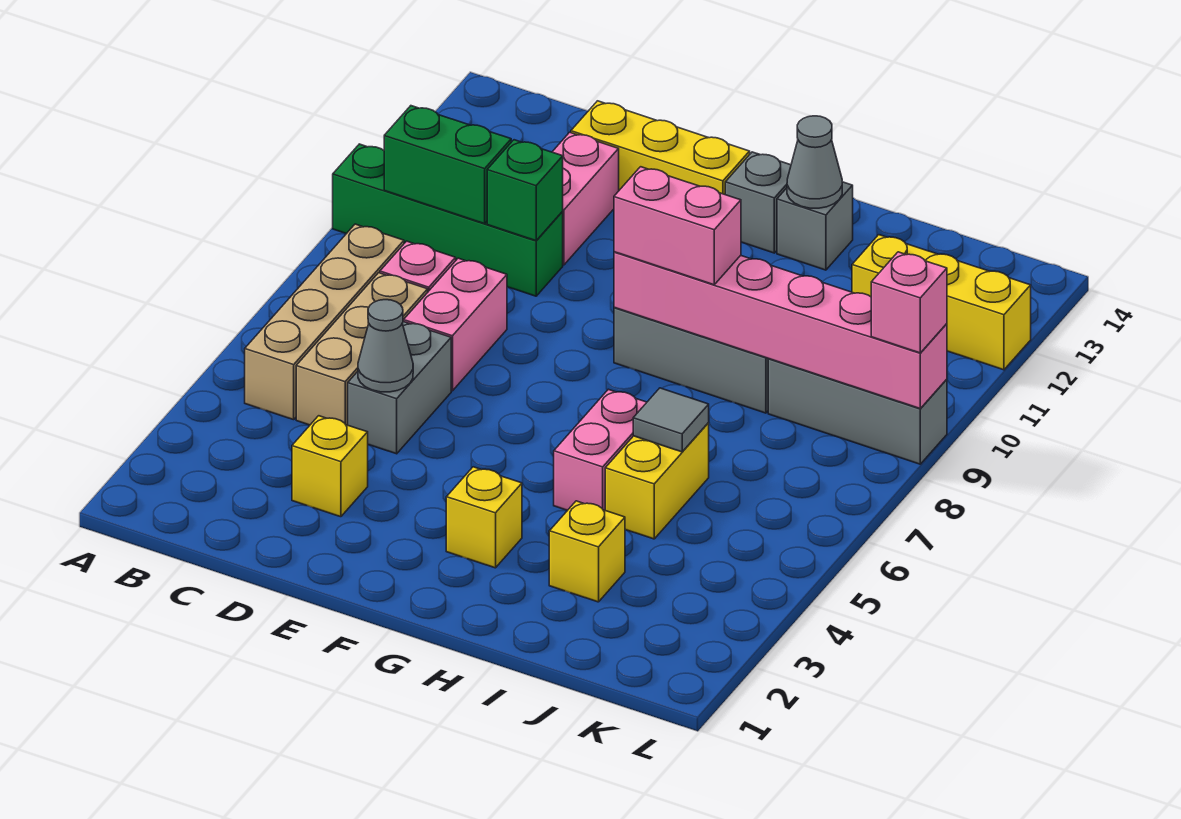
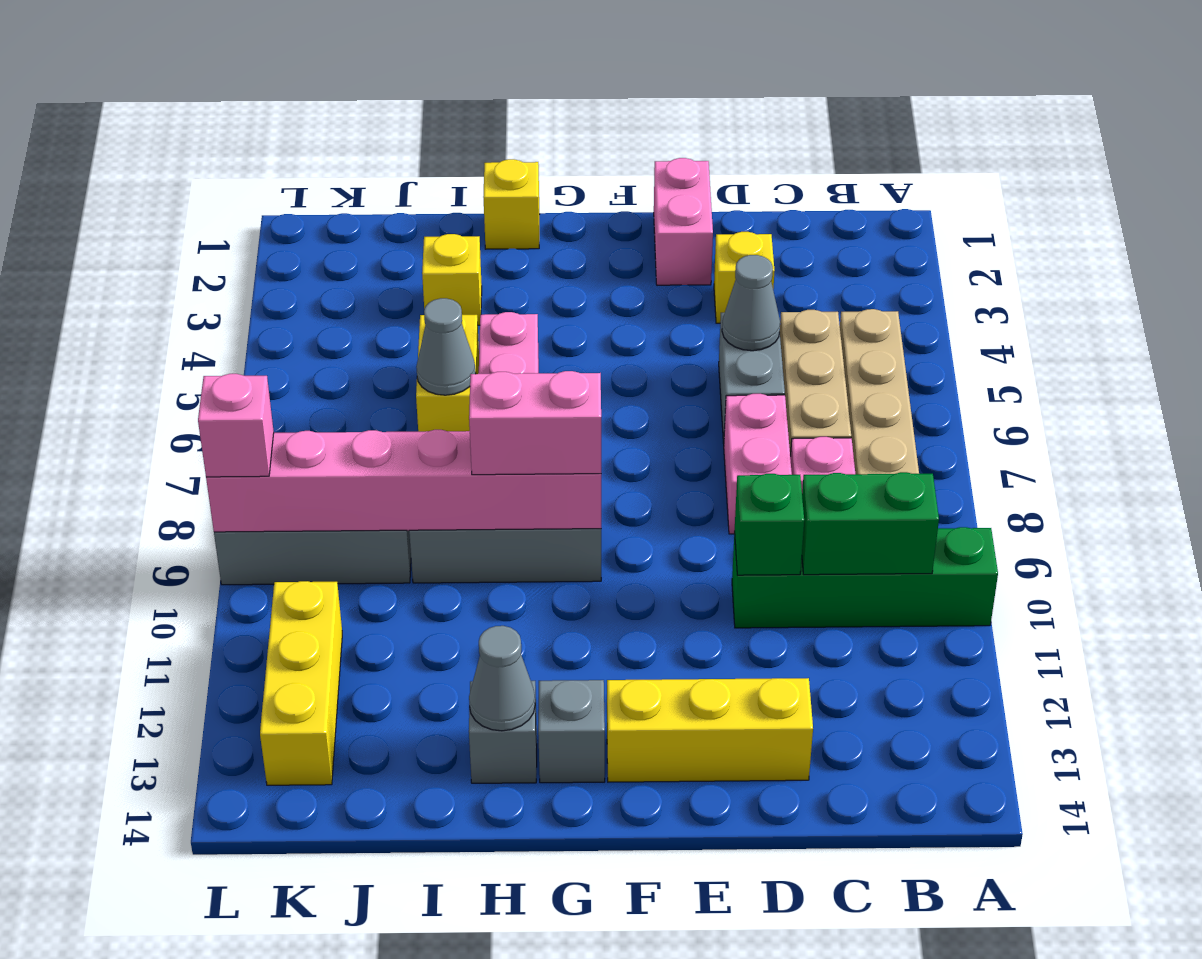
pink 1x2 brick [553,132,619,265] -> pink 1x2 brick moved to [654,158,713,285]
yellow 1x1 brick [446,467,522,568] -> yellow 1x1 brick moved to [483,159,540,249]
grey 1x1 tile [633,388,709,452] -> grey 1x1 cone [416,298,476,395]
yellow 1x3 brick [852,235,1031,370] -> yellow 1x3 brick turned to [260,581,342,785]

